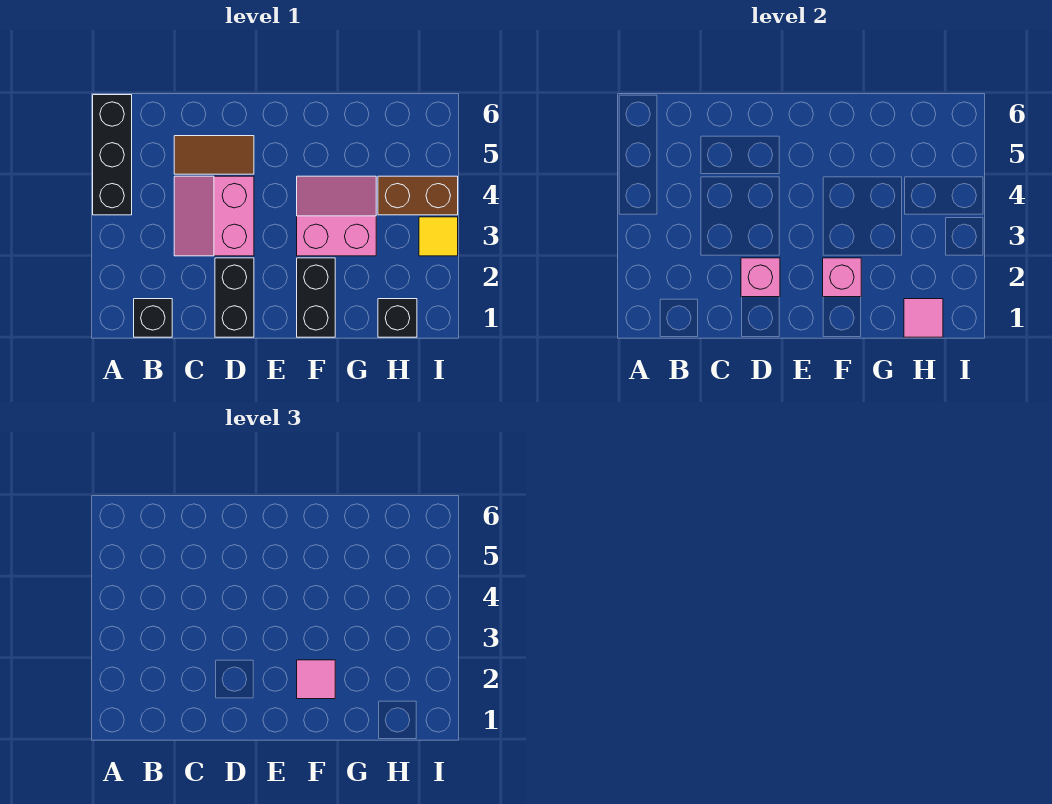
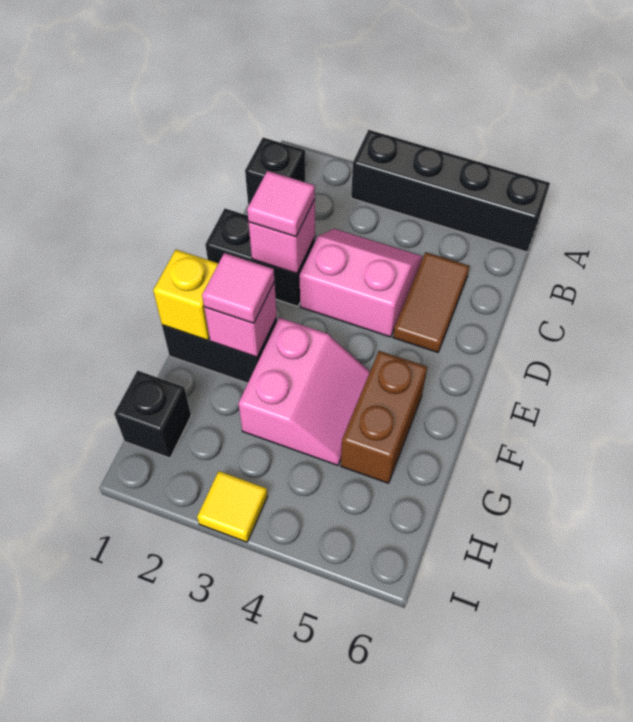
black 1x3 brick [93,95,132,215] -> black 1x4 brick [351,130,550,252]
none -> yellow 1x1 brick [153,250,218,340]
pink 1x1 tile [904,299,943,337] -> pink 1x1 tile moved to [247,171,315,237]
brown 1x2 brick [378,176,458,215] -> brown 1x2 brick moved to [341,351,427,483]

